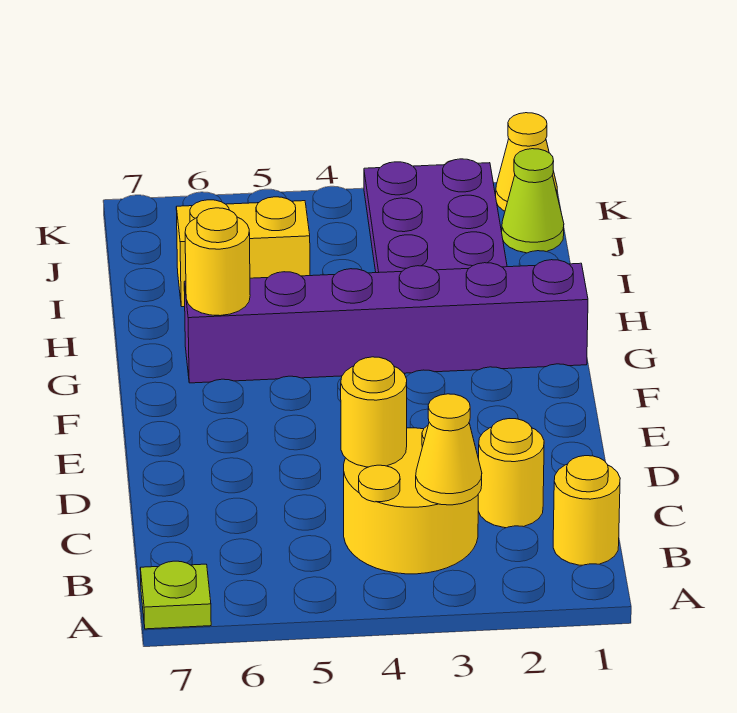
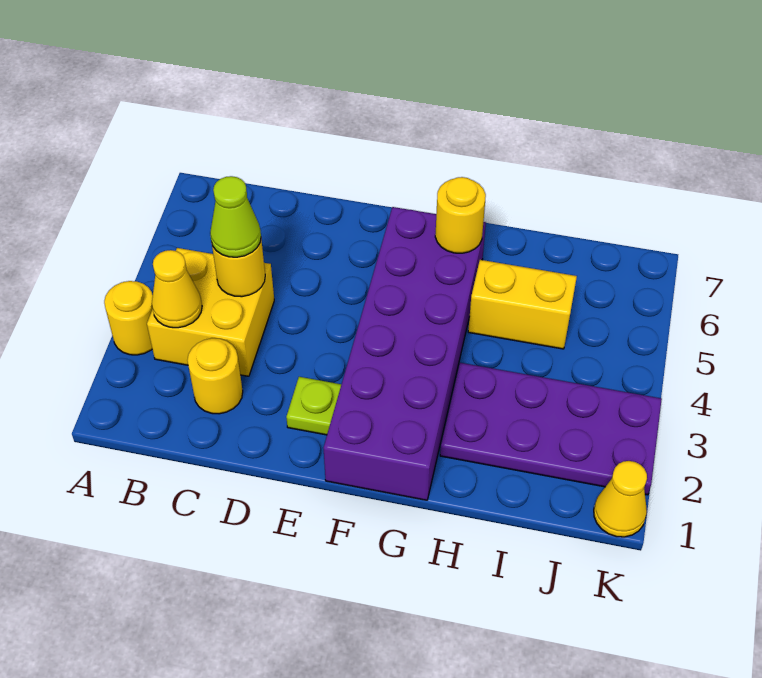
lime 1x1 plate [140,561,211,629] -> lime 1x1 plate moved to [286,377,341,435]
yellow 1x1 round brick [553,456,620,565] -> yellow 1x1 round brick moved to [104,281,153,355]
yellow 2x2 round brick [344,426,478,574] -> yellow 2x2 brick [147,248,274,376]
purple 1x6 brick [184,260,588,383] -> purple 2x6 brick [324,207,486,500]
yellow 1x2 brick [176,197,310,307] -> yellow 1x2 brick turned to [468,260,577,349]
lime 1x1 cone [502,149,564,253] -> lime 1x1 cone moved to [210,176,261,257]

